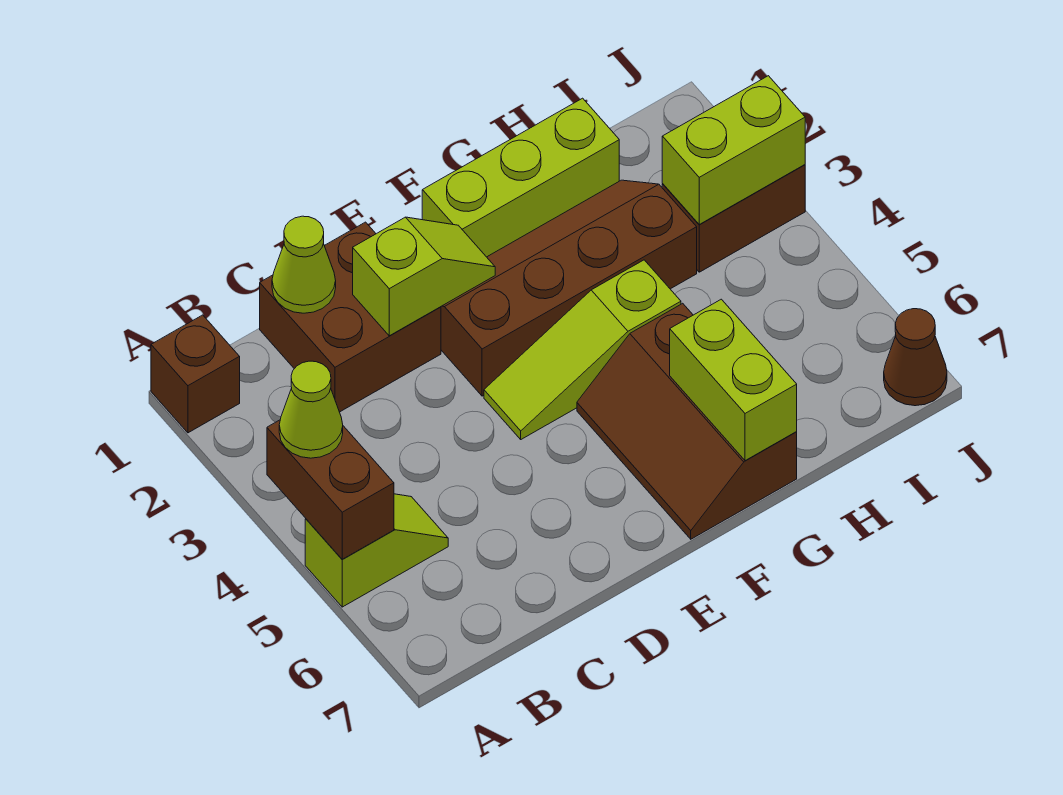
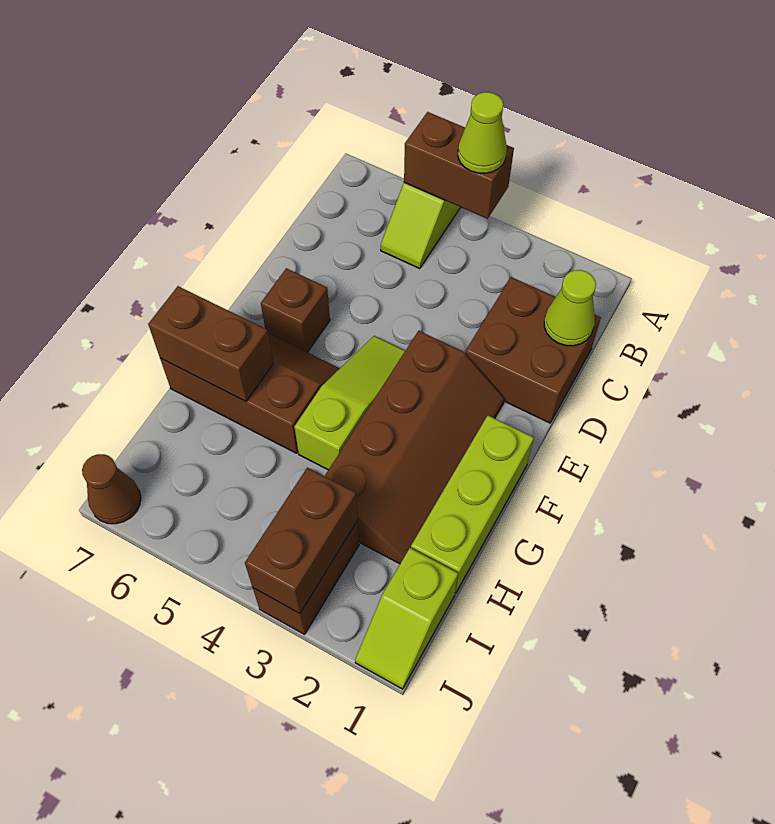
brown 1x1 brick [151,315,240,433] -> brown 1x1 brick moved to [261,268,330,353]
lime 1x2 slope [353,217,495,336] -> lime 1x2 slope moved to [355,548,458,689]
lime 1x2 brick [670,299,797,461] -> brown 1x2 brick [148,286,273,401]
lime 1x2 brick [662,76,805,224] -> brown 1x2 brick [245,468,358,613]

